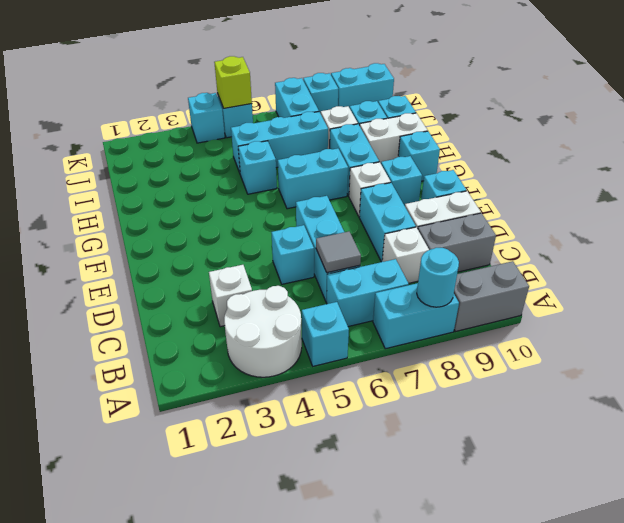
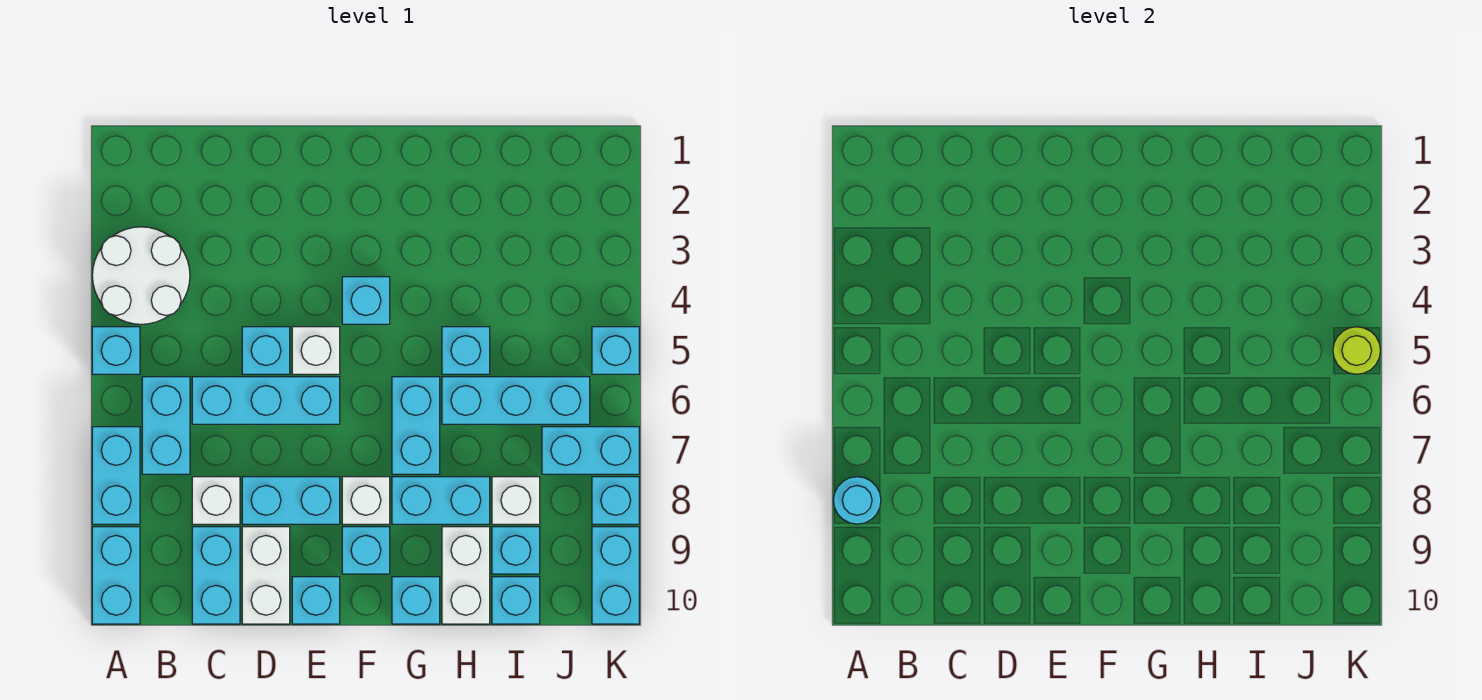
grey 1x2 brick [454,261,529,332] -> cyan 1x2 brick [92,527,140,624]
white 1x1 brick [209,265,252,327] -> white 1x1 brick moved to [292,327,340,374]
grey 1x1 tile [316,231,361,273] -> none
grey 1x2 brick [418,213,496,272] -> cyan 1x2 brick [192,527,240,624]
cyan 1x3 brick [231,112,328,173] -> cyan 1x3 brick turned to [442,377,590,424]
cyan 1x1 brick [188,93,225,143] -> cyan 1x1 brick moved to [342,277,390,324]
lime 1x1 brick [214,56,252,108] -> lime 1x1 round brick [1333,327,1380,374]

